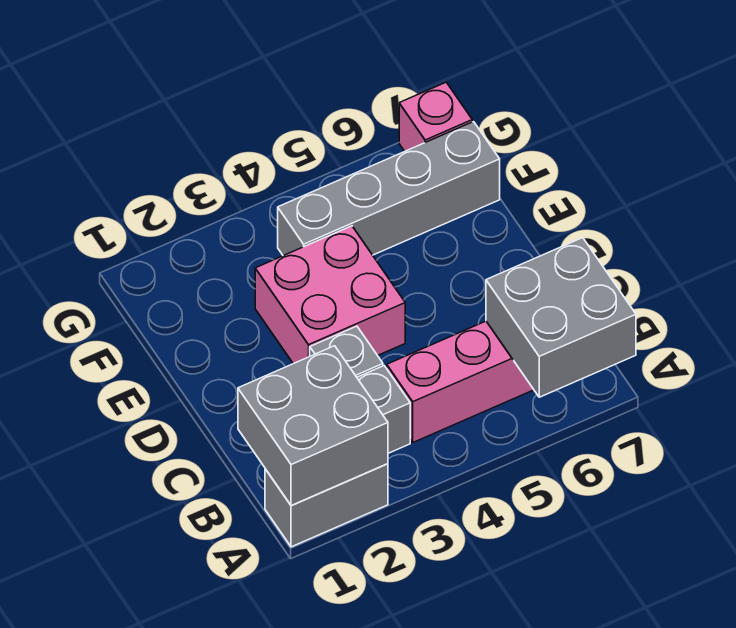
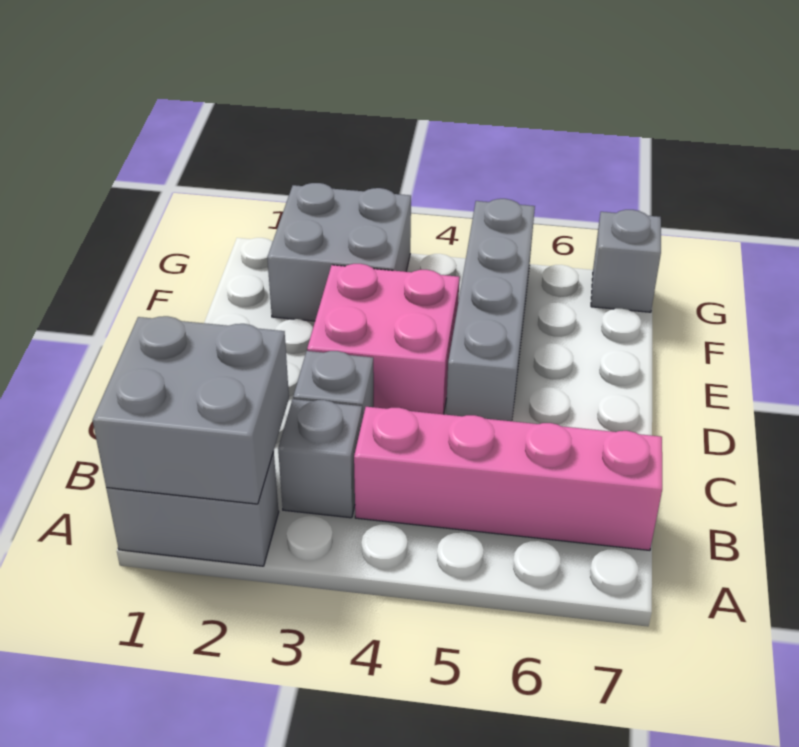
grey 2x2 brick [486,238,636,397] -> grey 2x2 brick moved to [267,183,411,321]
grey 1x4 brick [278,122,500,256] -> grey 1x4 brick turned to [446,199,535,421]
pink 1x1 brick [399,82,472,151] -> grey 1x1 brick [591,210,661,312]

